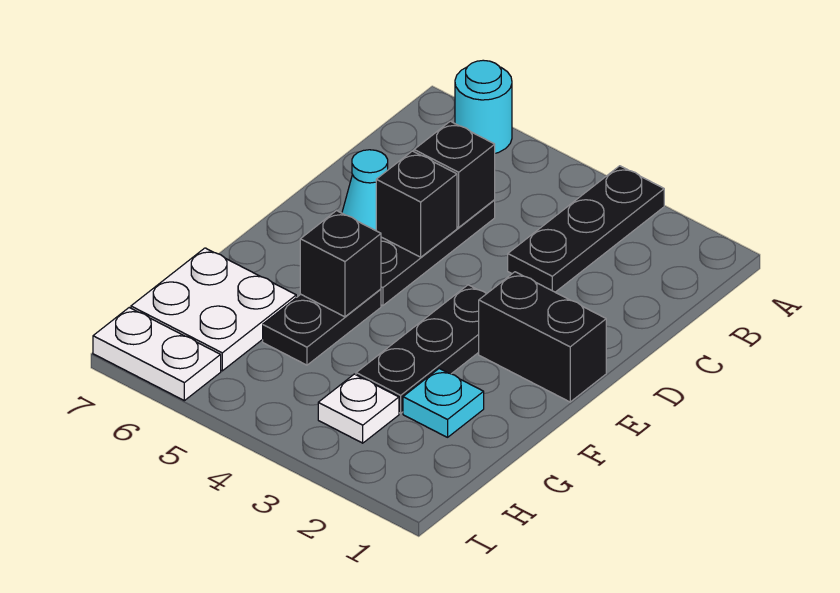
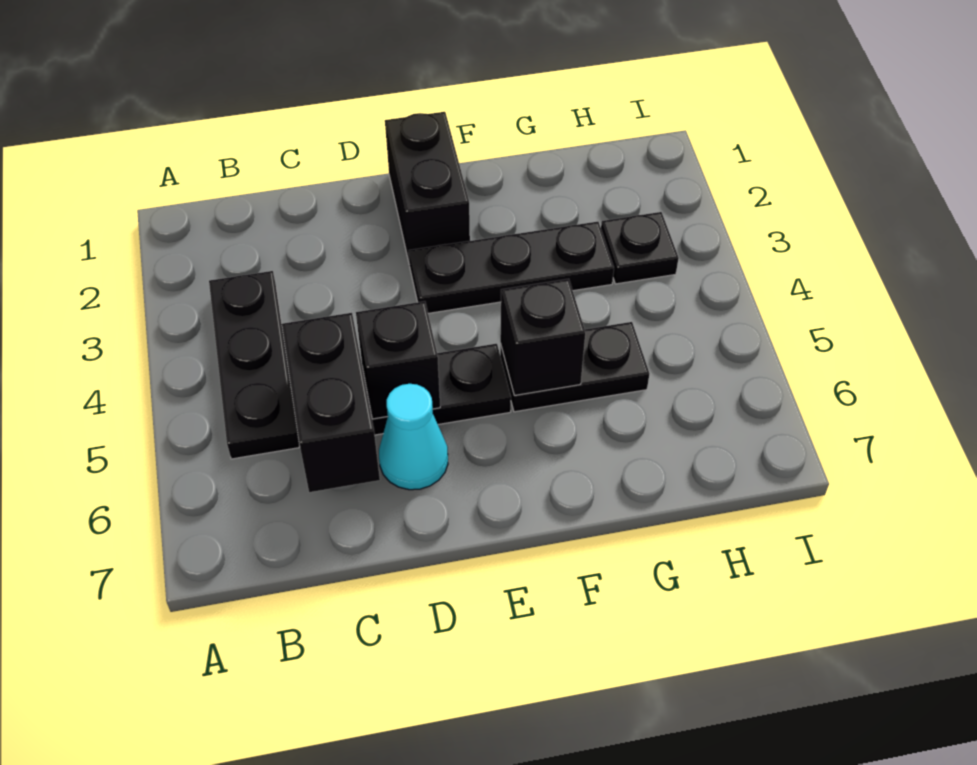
black 1x3 plate [508,166,664,292] -> black 1x3 plate turned to [209,271,300,459]
cyan 1x1 round brick [455,60,512,153] -> none
black 1x1 brick [414,121,495,227] -> black 1x2 brick [282,313,380,492]
cyan 1x1 plate [403,369,484,437] -> none
white 2x2 plate [131,248,296,371] -> none
white 1x1 plate [318,374,399,443] -> black 1x1 plate [601,212,679,284]
white 1x2 plate [93,308,221,401] -> none

